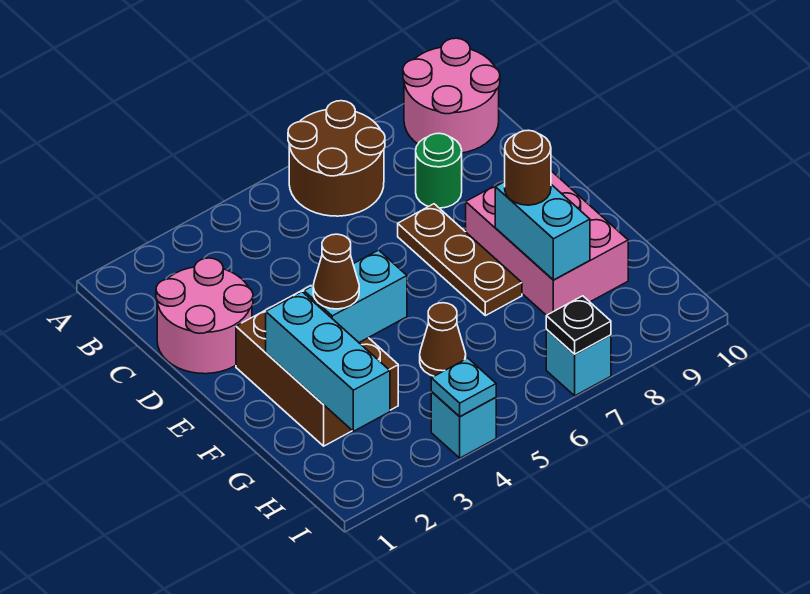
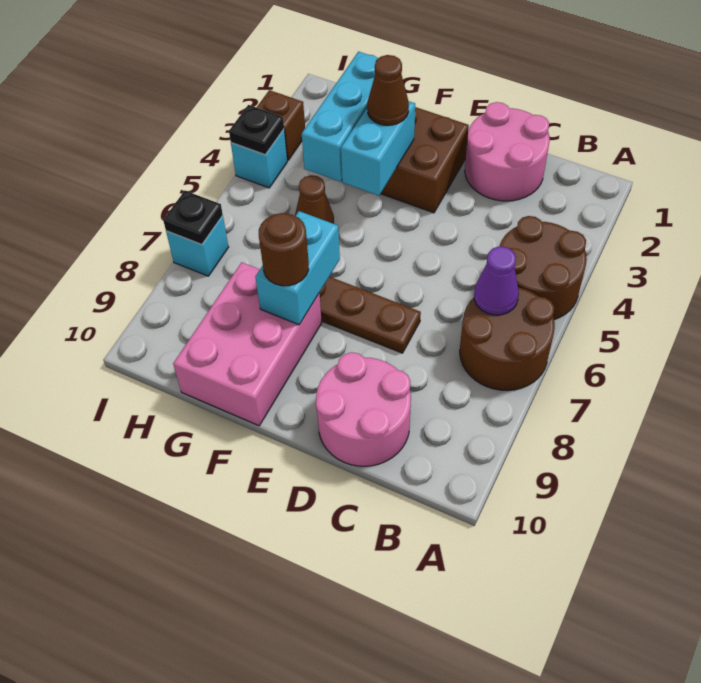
none -> brown 2x2 round brick [500,216,587,320]
pink 2x2 round brick [403,38,500,153] -> pink 2x2 round brick moved to [316,352,411,466]
none -> purple 1x1 cone [474,246,519,315]
green 1x1 round brick [416,133,462,208] -> none
pink 2x3 brick [466,171,628,315] -> pink 2x3 brick turned to [173,262,322,426]
cyan 1x3 brick [266,292,390,431] -> cyan 1x3 brick turned to [302,52,378,182]
cyan 1x2 brick [495,182,590,280] -> cyan 1x2 brick turned to [255,211,340,325]
none -> brown 1x1 brick [257,90,305,160]
cyan 1x1 plate [431,358,496,417] -> black 1x1 plate [229,105,284,155]

